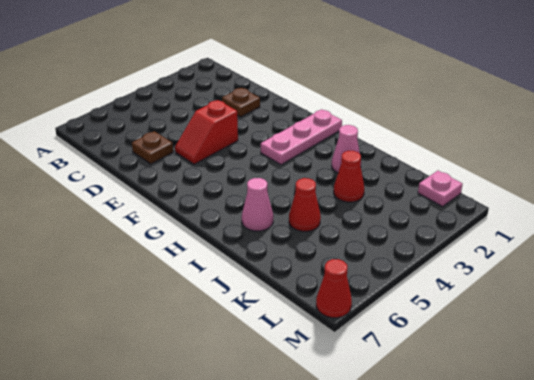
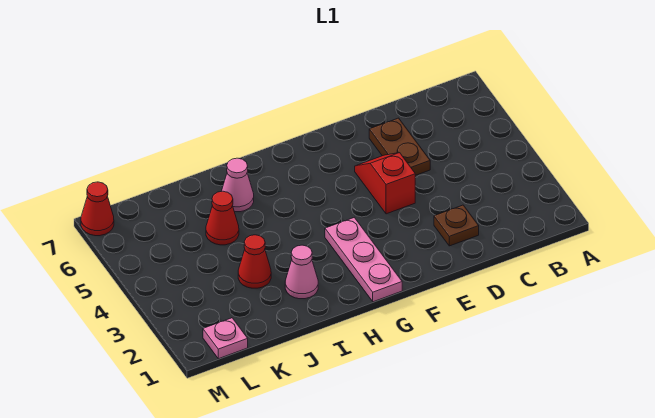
brown 1x1 plate [132,131,173,164] -> brown 1x2 plate [369,118,430,175]

